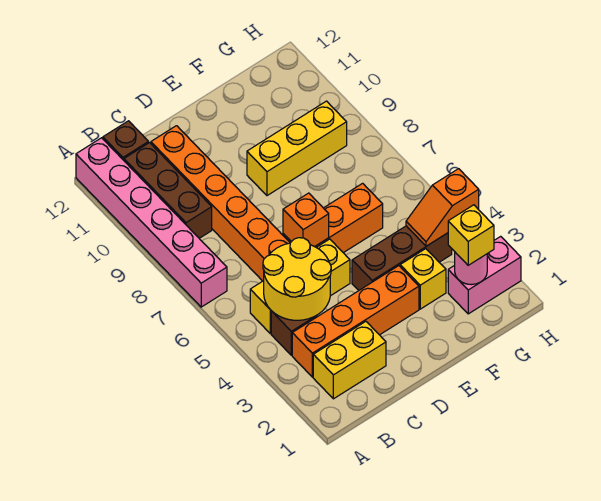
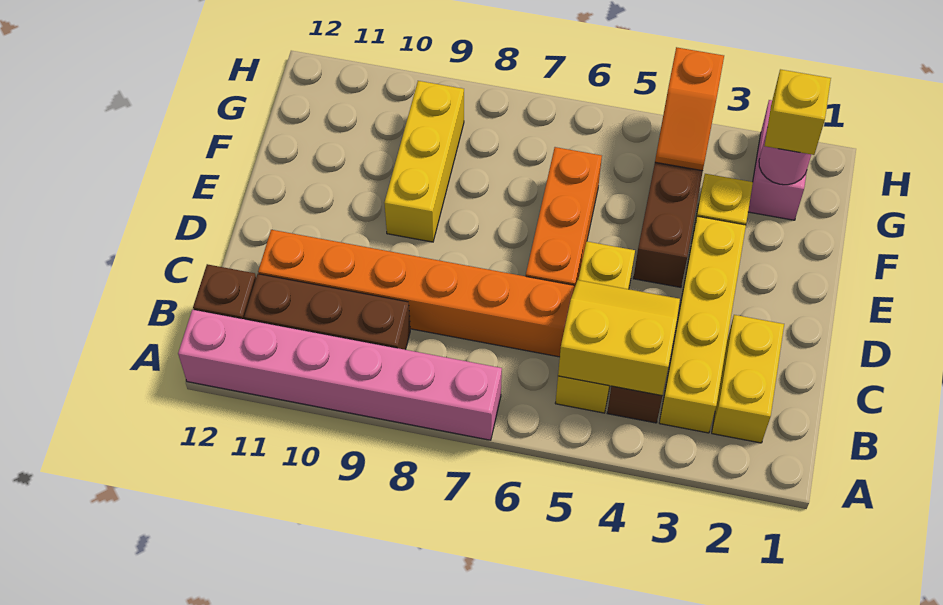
orange 1x4 brick [292,266,419,377] -> yellow 1x4 brick [659,216,746,433]
yellow 2x2 round brick [263,238,331,320] -> yellow 2x2 slope [558,280,680,396]
orange 1x1 brick [283,193,329,247] -> none

